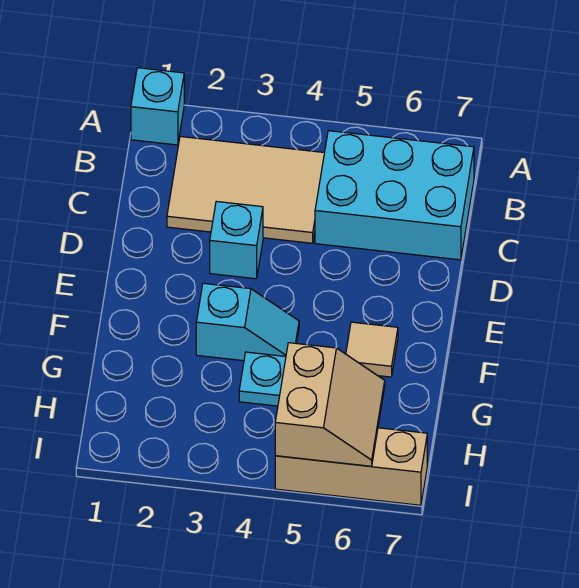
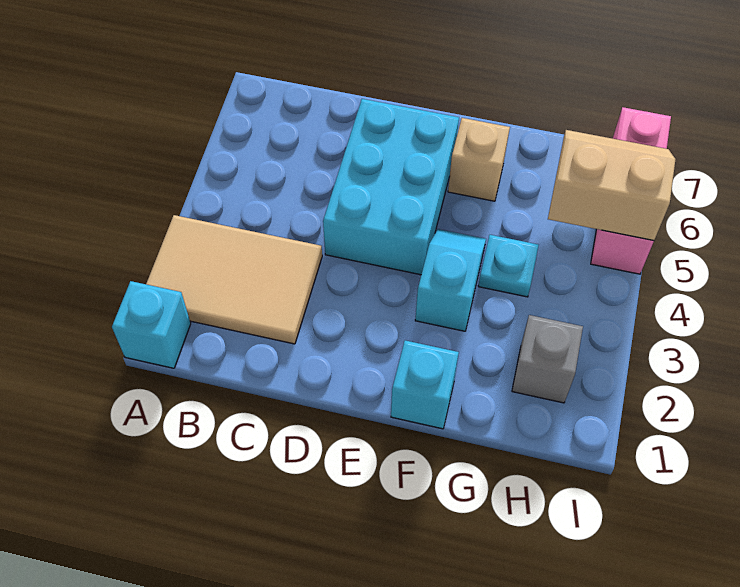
tan 2x3 tile [167,137,324,243] -> tan 2x3 tile turned to [146,215,322,344]
cyan 2x3 brick [315,131,474,260] -> cyan 2x3 brick moved to [323,99,459,275]
cyan 1x1 brick [210,201,263,279] -> cyan 1x1 brick moved to [391,340,459,429]
tan 1x1 tile [346,322,398,377] -> tan 1x1 brick [448,118,510,201]
none -> grey 1x1 brick [512,315,583,403]
tan 1x3 brick [275,428,427,505] -> pink 1x3 brick [591,107,671,274]

